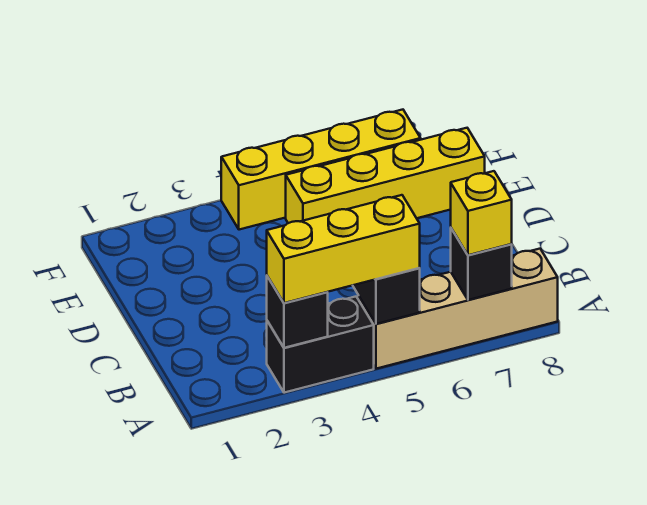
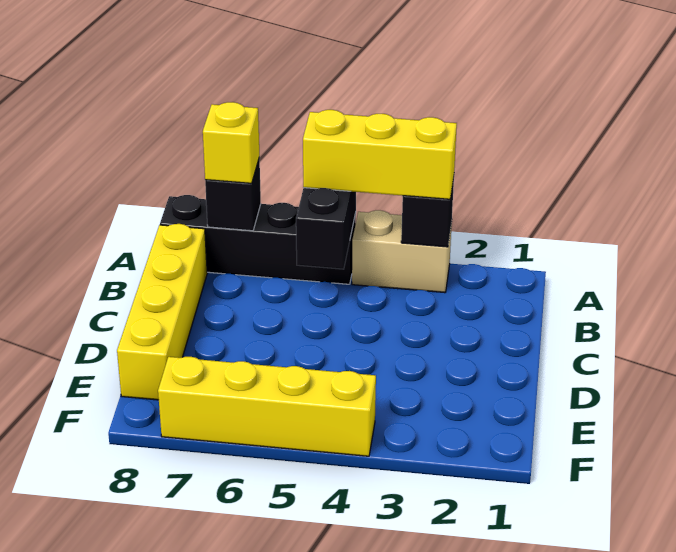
black 1x2 brick [267,297,374,393] -> tan 1x2 brick [352,210,452,293]
tan 1x4 brick [359,249,558,369] -> black 1x4 brick [160,195,356,284]
yellow 1x4 brick [286,128,485,223] -> yellow 1x4 brick turned to [117,224,207,400]

